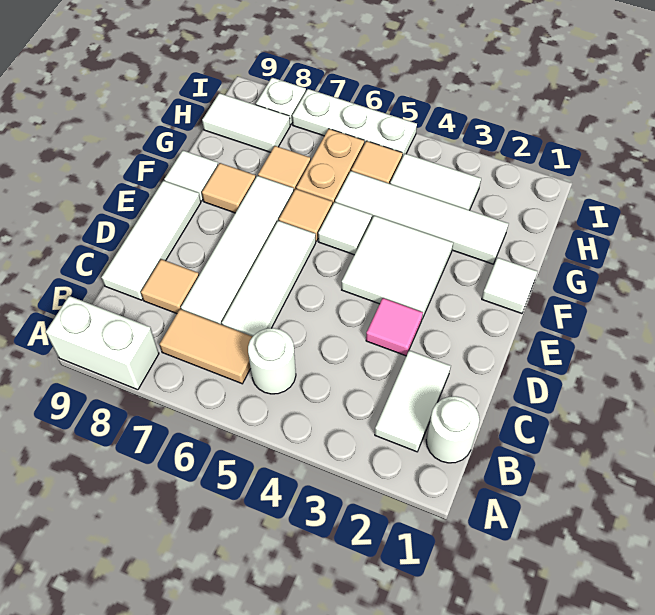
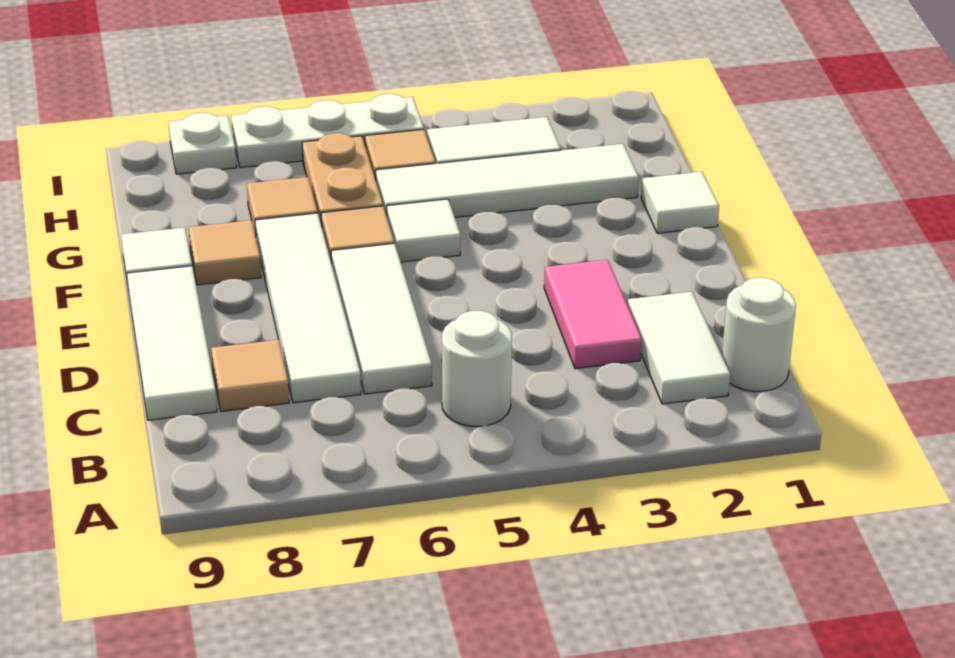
white 1x2 brick [46,296,159,390] -> none
tan 1x2 tile [160,309,253,384] -> none
pink 1x1 tile [366,298,423,356] -> pink 1x2 tile [544,260,642,369]
white 2x2 tile [342,216,453,319] -> none
white 1x2 tile [202,93,290,152] -> none

